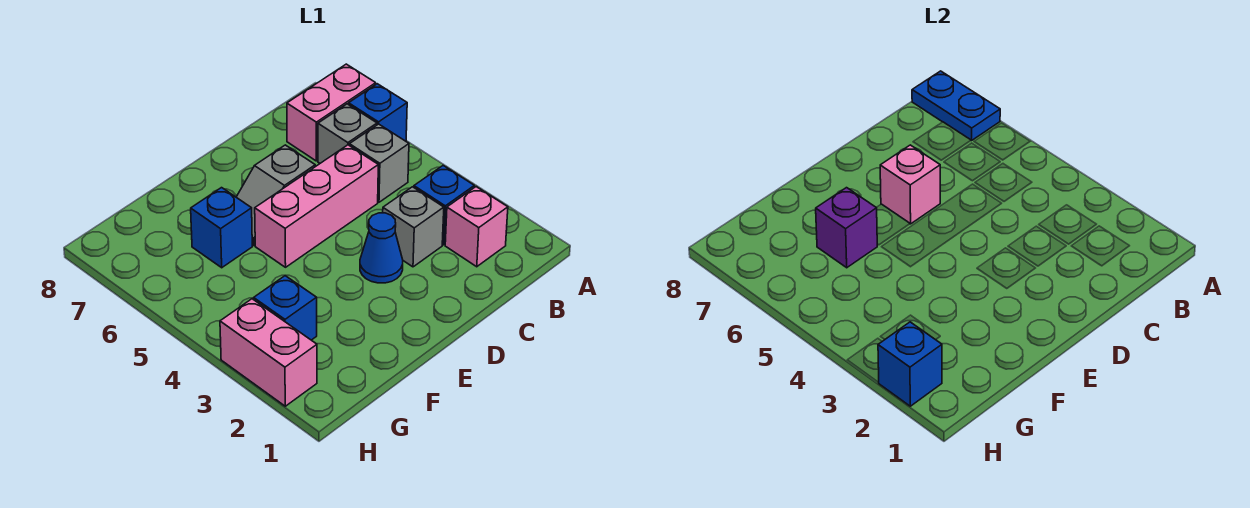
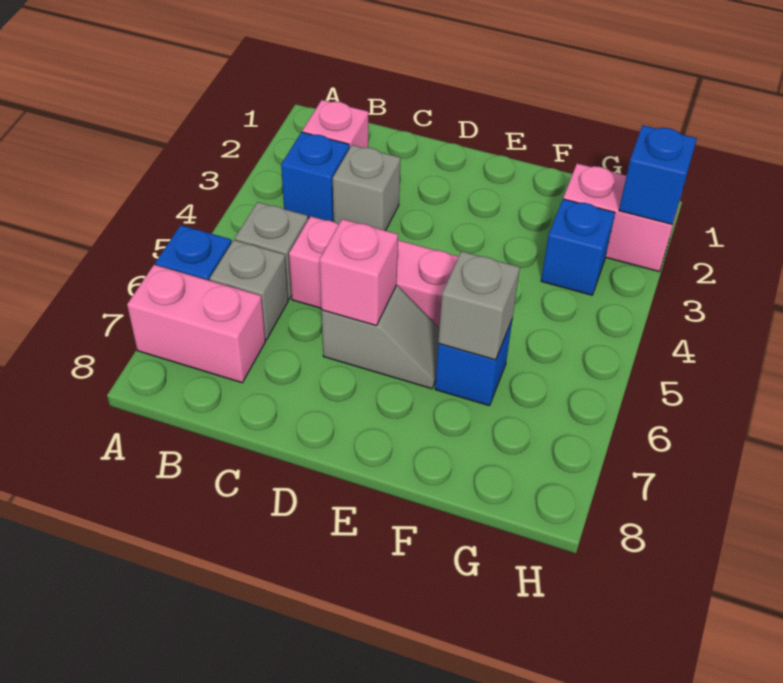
blue 1x2 plate [912,71,1000,140] -> none
blue 1x1 cone [360,213,403,283] -> none
purple 1x1 brick [816,188,877,268] -> grey 1x1 brick [438,251,520,360]
pink 1x2 brick [220,299,317,406] -> pink 1x2 brick turned to [563,164,680,272]

